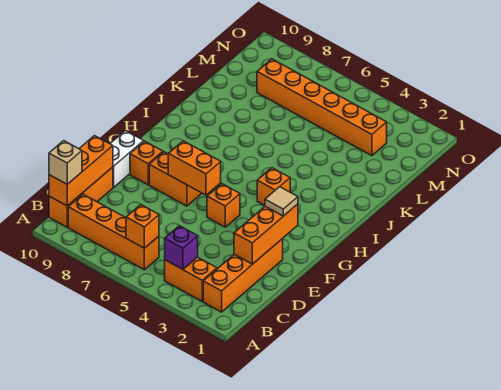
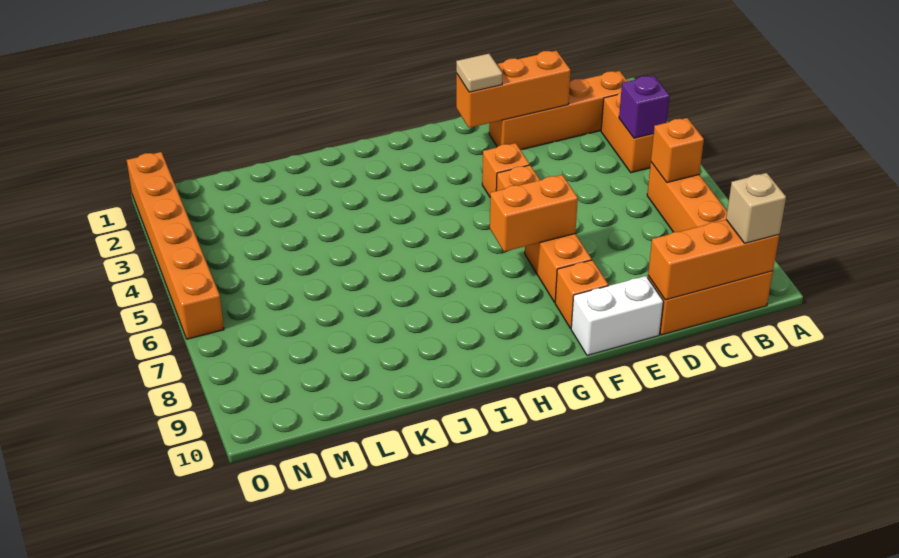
orange 1x2 brick [168,141,221,195] -> orange 1x2 brick turned to [490,175,578,252]
orange 1x1 brick [257,168,290,205] -> orange 1x1 brick moved to [482,143,530,197]
orange 1x6 brick [257,59,387,156] -> orange 1x6 brick moved to [127,152,224,339]

